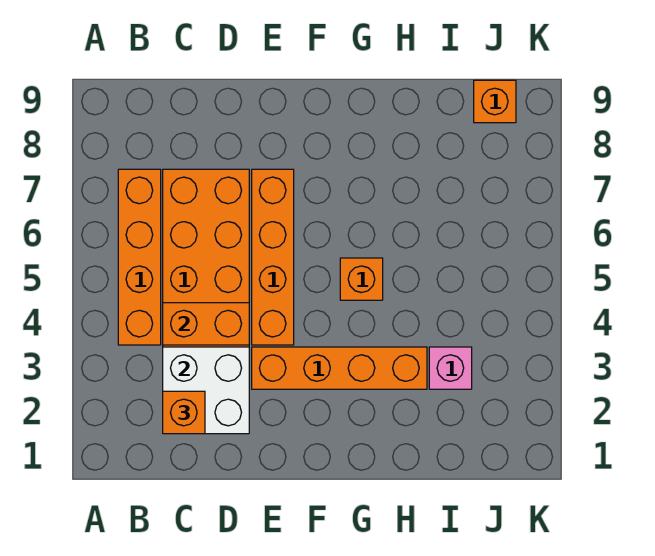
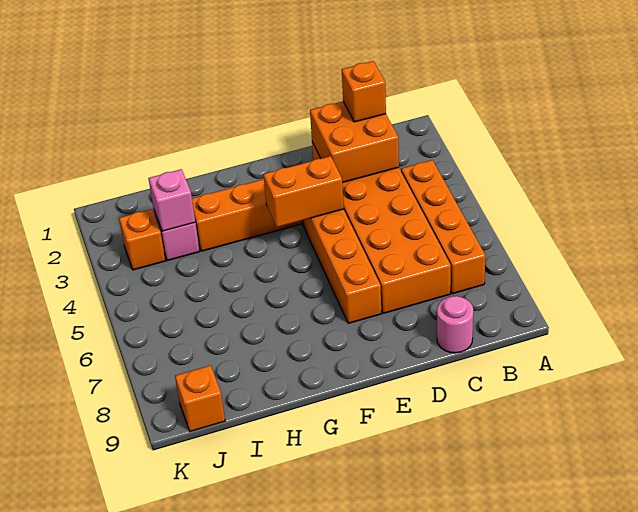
white 2x2 brick [163,347,249,434] -> orange 2x2 brick [310,101,399,183]
orange 1x2 brick [163,303,249,345] -> orange 1x2 brick moved to [263,156,344,227]
none -> pink 1x1 round brick [437,296,473,353]
orange 1x1 brick [340,258,383,300] -> orange 1x1 brick moved to [119,209,165,270]
none -> pink 1x1 brick [148,169,195,231]

